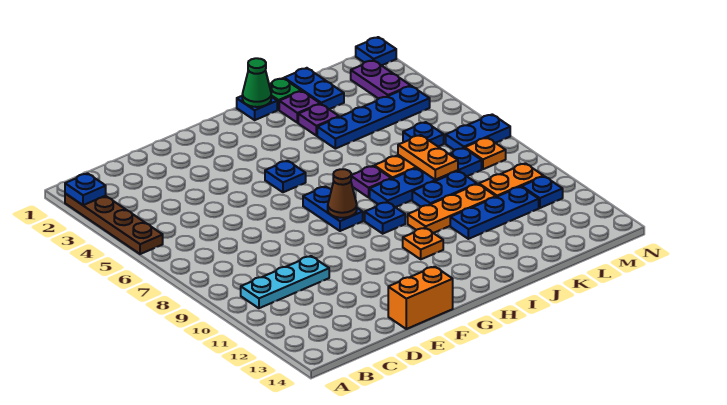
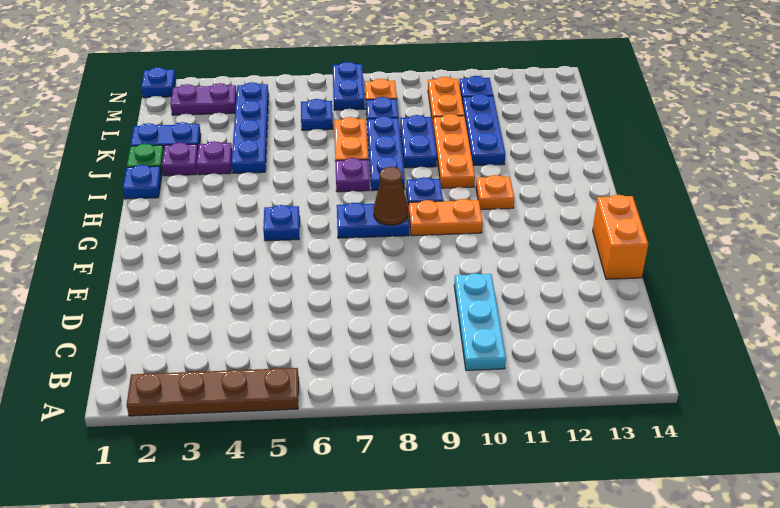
blue 1x1 plate [65,173,106,205] -> none
green 1x1 cone [242,58,271,107] -> none
orange 1x2 plate [398,135,458,180] -> orange 1x2 plate moved to [409,199,483,236]

